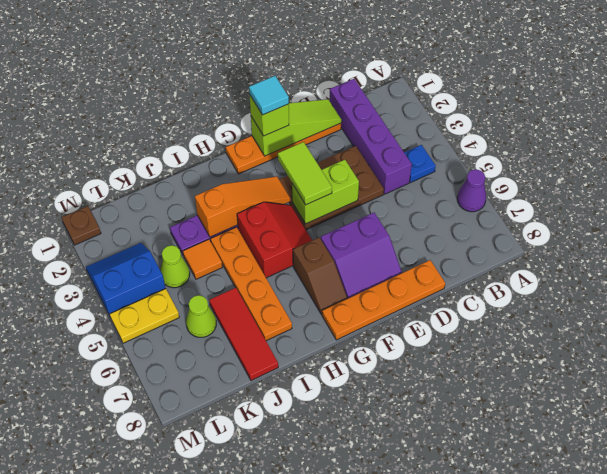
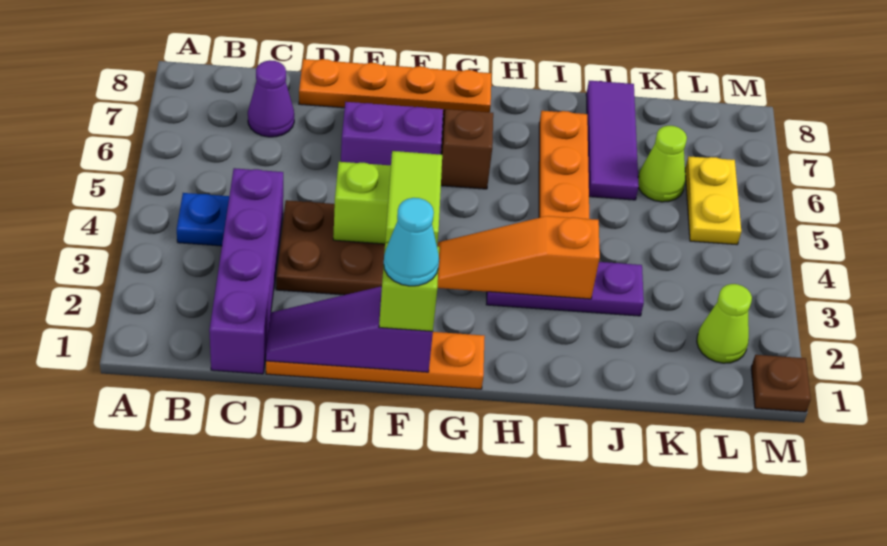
purple 1x1 cone [457,169,486,212] -> purple 1x1 cone moved to [248,60,294,137]
lime 1x3 slope [251,99,341,156] -> purple 1x3 slope [266,287,433,372]
cyan 1x1 tile [249,76,289,115] -> cyan 1x1 cone [384,198,439,286]
red 2x2 slope [237,202,312,278] -> none
orange 1x1 tile [183,239,222,279] -> none
red 1x3 tile [209,288,278,381] -> purple 1x3 tile [586,81,639,200]
lime 1x1 cone [160,245,190,288] -> lime 1x1 cone moved to [697,284,752,363]
blue 2x2 slope [86,243,166,316] -> none
yellow 1x2 plate [110,289,179,343] -> yellow 1x2 plate turned to [685,156,741,245]

